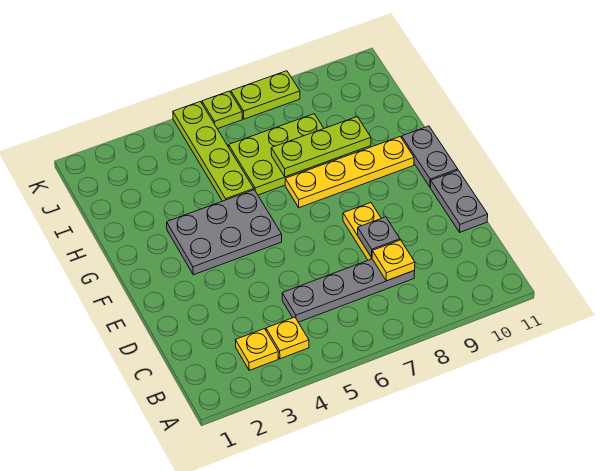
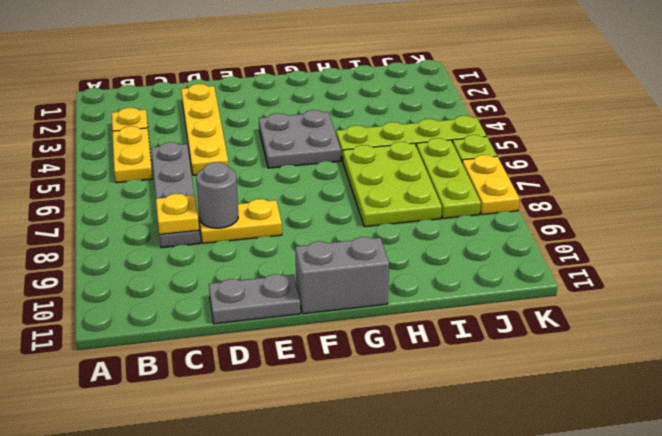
yellow 1x1 plate [266,317,309,359] -> yellow 1x2 plate [112,126,152,183]
grey 1x1 plate [358,217,400,257] -> grey 1x1 round brick [196,162,238,228]
grey 2x3 plate [167,190,282,275] -> grey 2x2 plate [259,110,341,168]
grey 1x2 plate [402,126,458,187] -> grey 1x2 brick [295,237,389,314]
yellow 1x4 plate [285,137,414,208] -> yellow 1x4 plate moved to [181,84,228,175]
lime 1x3 plate [271,117,371,177] -> lime 1x3 plate moved to [416,138,481,219]
lime 1x2 plate [231,71,300,119] -> yellow 1x2 plate [462,155,520,215]

